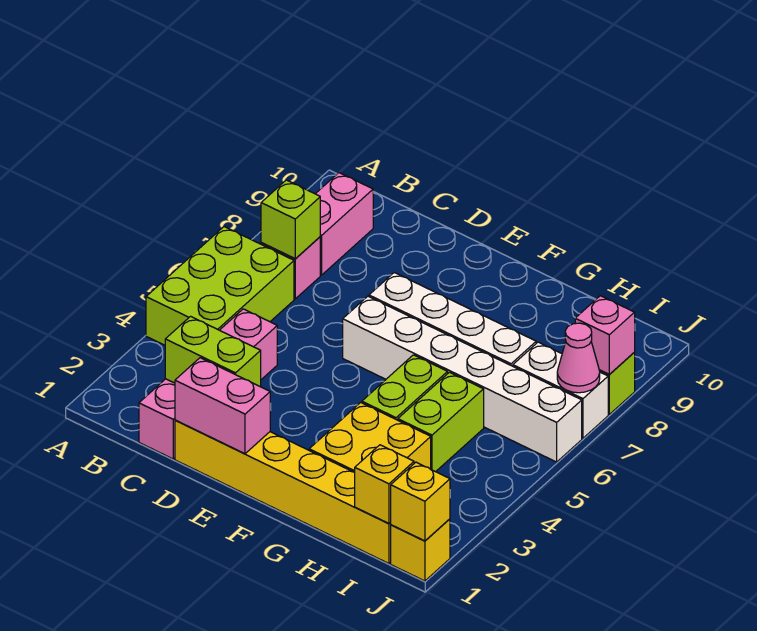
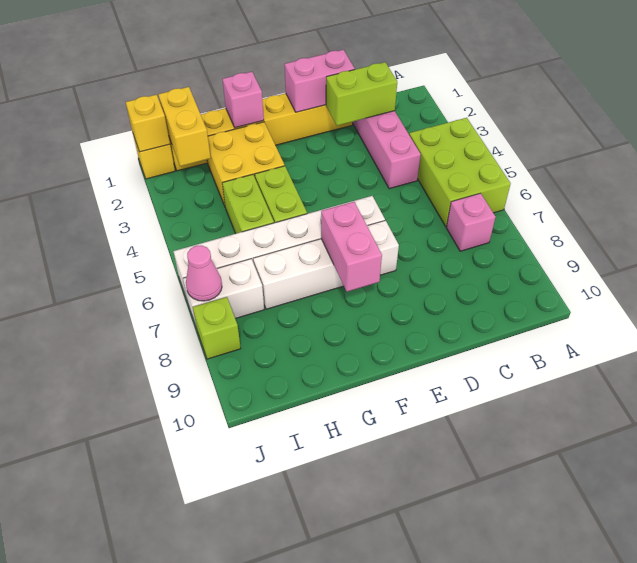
lime 1x1 brick [261,180,320,258] -> none
pink 1x2 brick [316,173,373,275] -> pink 1x2 brick moved to [321,202,382,291]
yellow 1x1 brick [355,445,414,524] -> yellow 1x2 brick [158,87,211,166]
pink 1x1 brick [575,296,635,374] -> pink 1x1 brick moved to [223,72,264,128]

